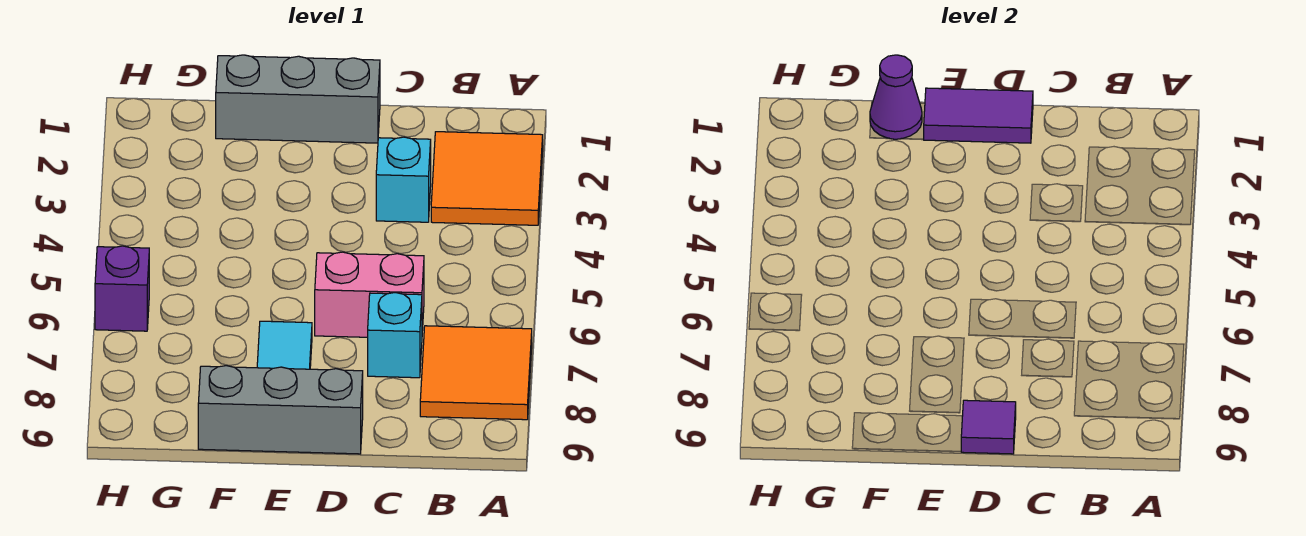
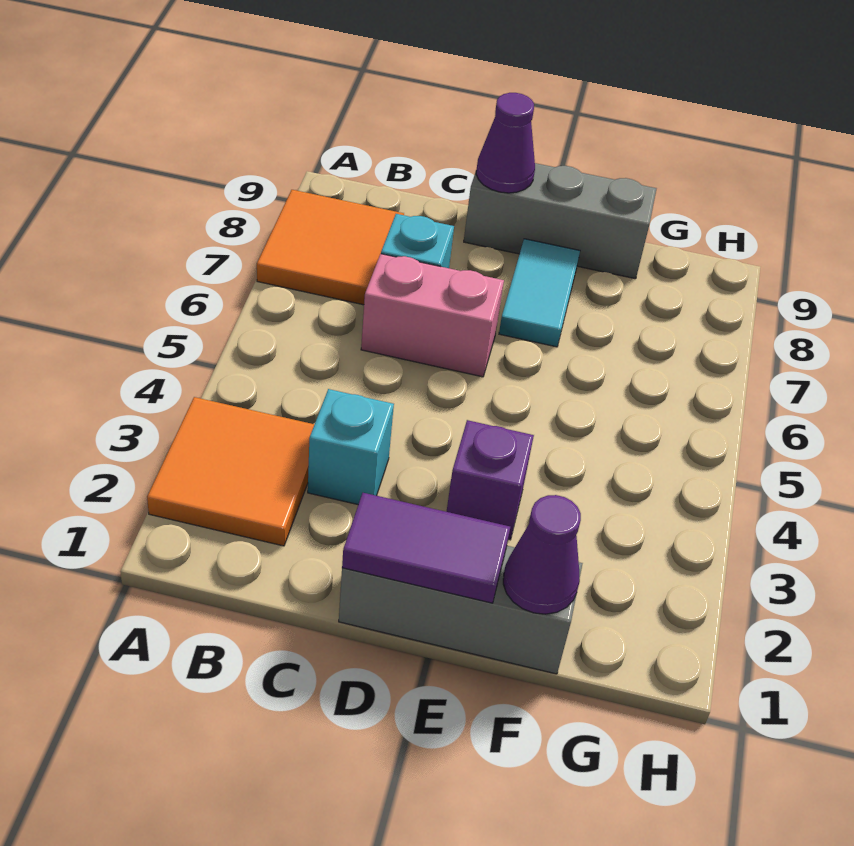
purple 1x1 tile [961,400,1016,454] -> purple 1x1 cone [476,93,535,193]
purple 1x1 brick [95,246,149,331] -> purple 1x1 brick moved to [446,420,534,540]

